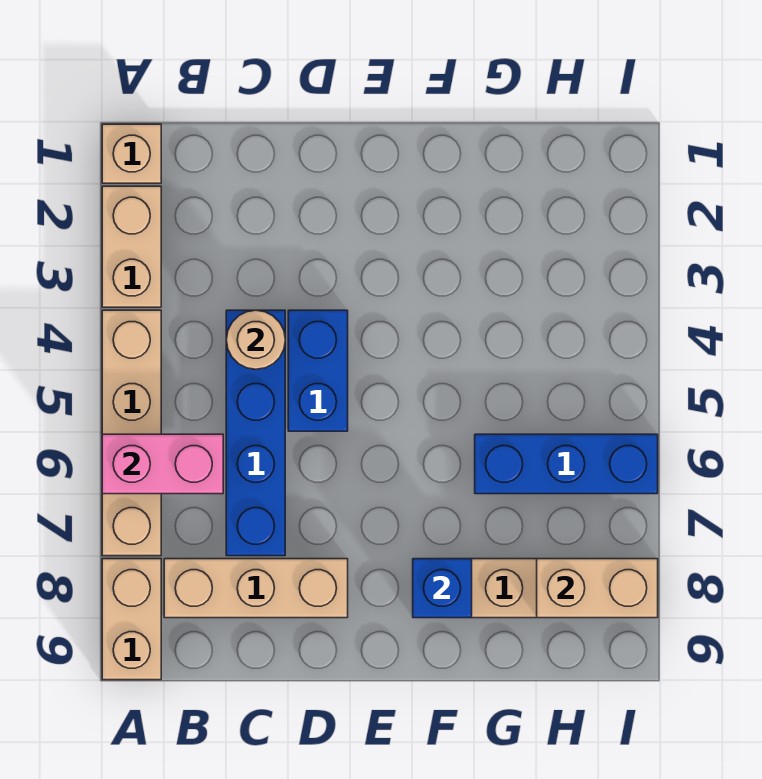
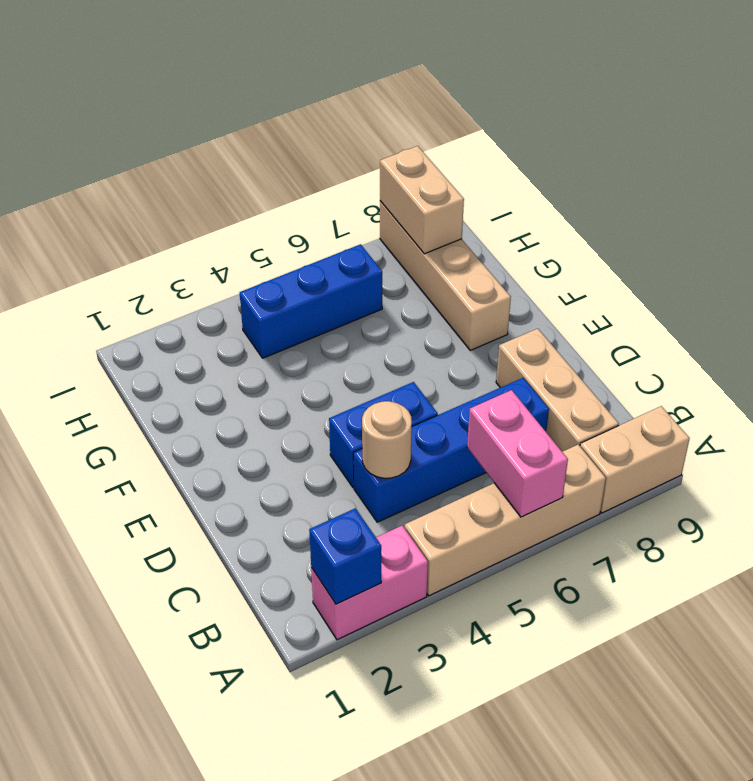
tan 1x1 brick [102,124,161,183] -> none
tan 1x2 brick [102,186,161,307] -> pink 1x2 brick [311,526,428,640]
blue 1x1 brick [413,559,472,618] -> blue 1x1 brick moved to [309,508,381,604]
blue 1x3 brick [475,434,658,494] -> blue 1x3 brick turned to [240,244,382,358]

